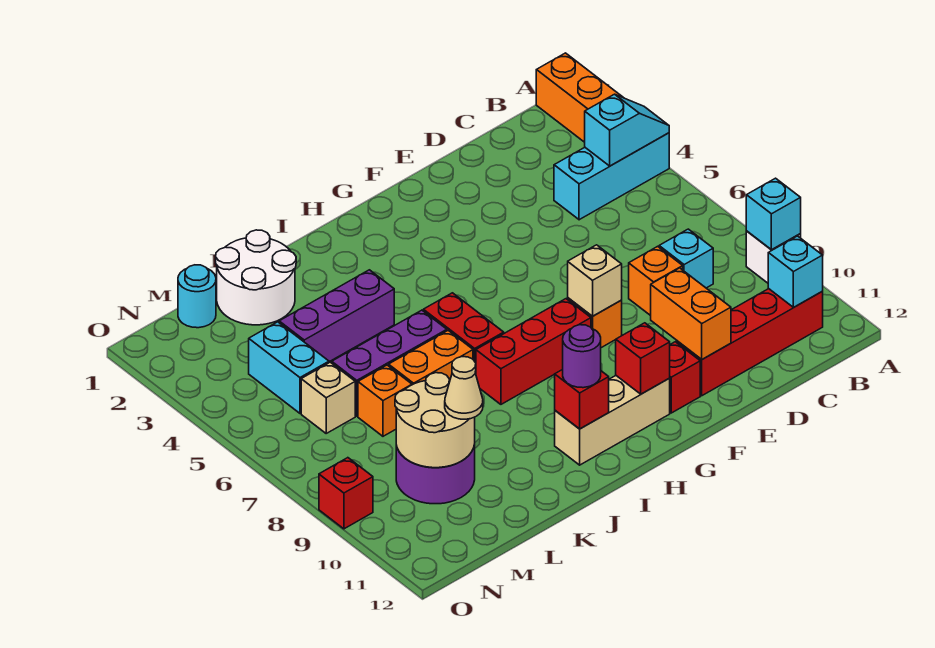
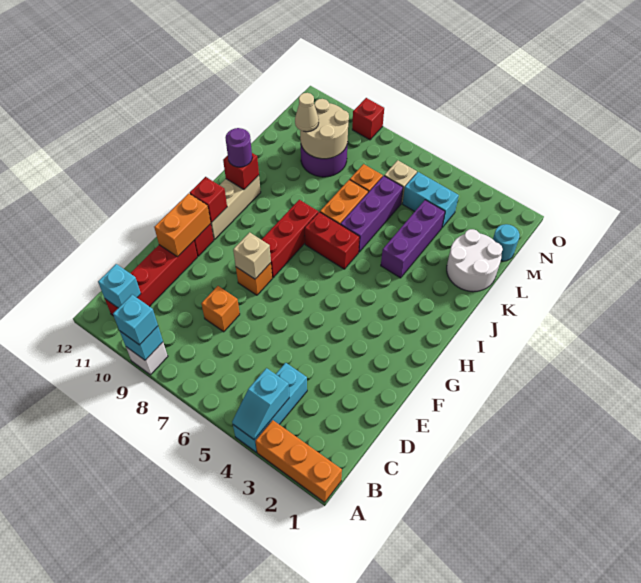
cyan 1x1 brick [659,229,713,288] -> cyan 1x1 brick moved to [113,295,158,345]
orange 1x2 brick [651,268,731,359] -> orange 1x2 brick turned to [154,193,211,257]

